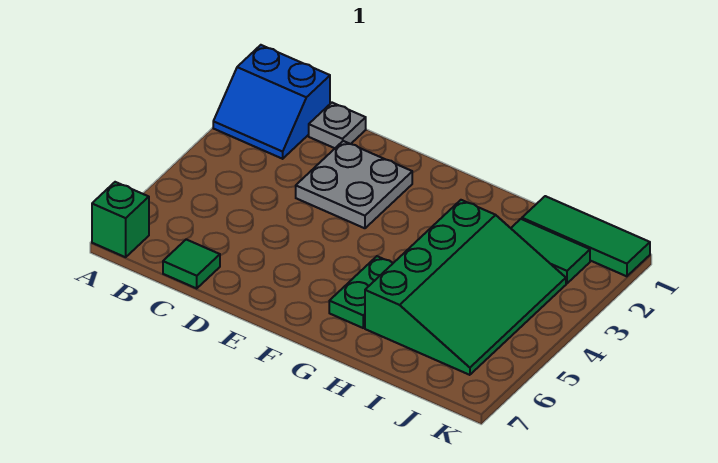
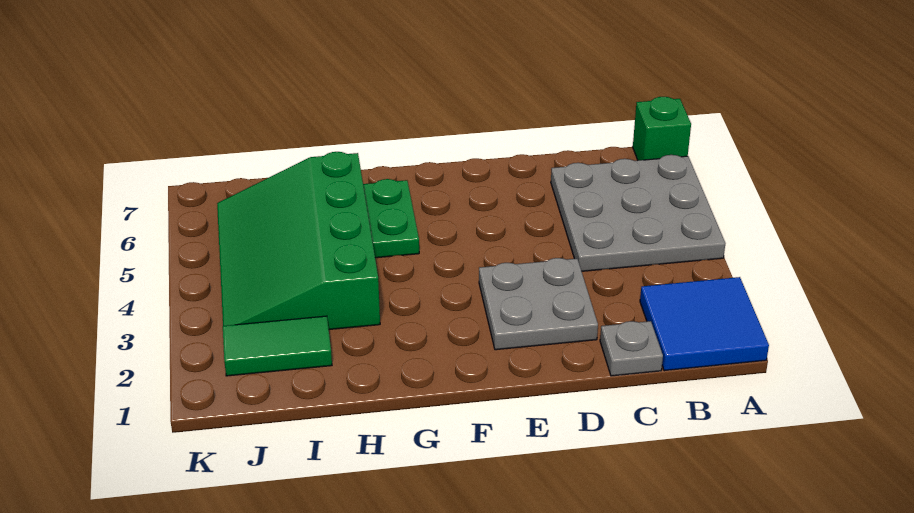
blue 2x2 slope [213,45,330,159] -> blue 2x2 tile [640,277,769,371]
none -> grey 3x3 plate [551,155,725,271]
green 1x1 tile [163,239,220,288] -> none
green 1x3 tile [522,196,650,276] -> none

